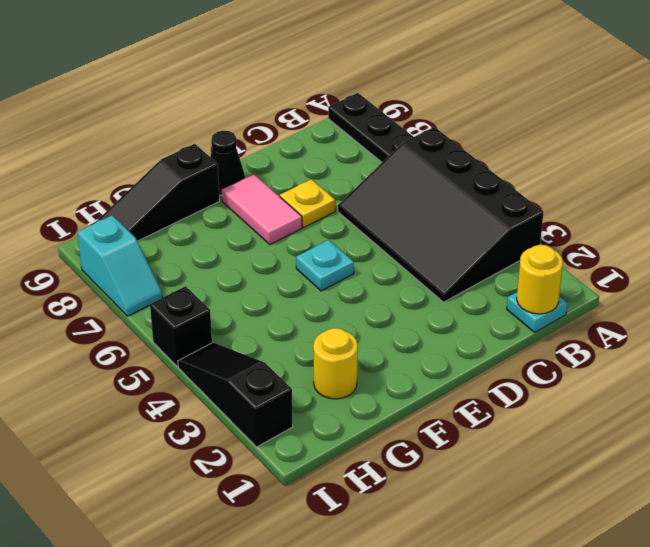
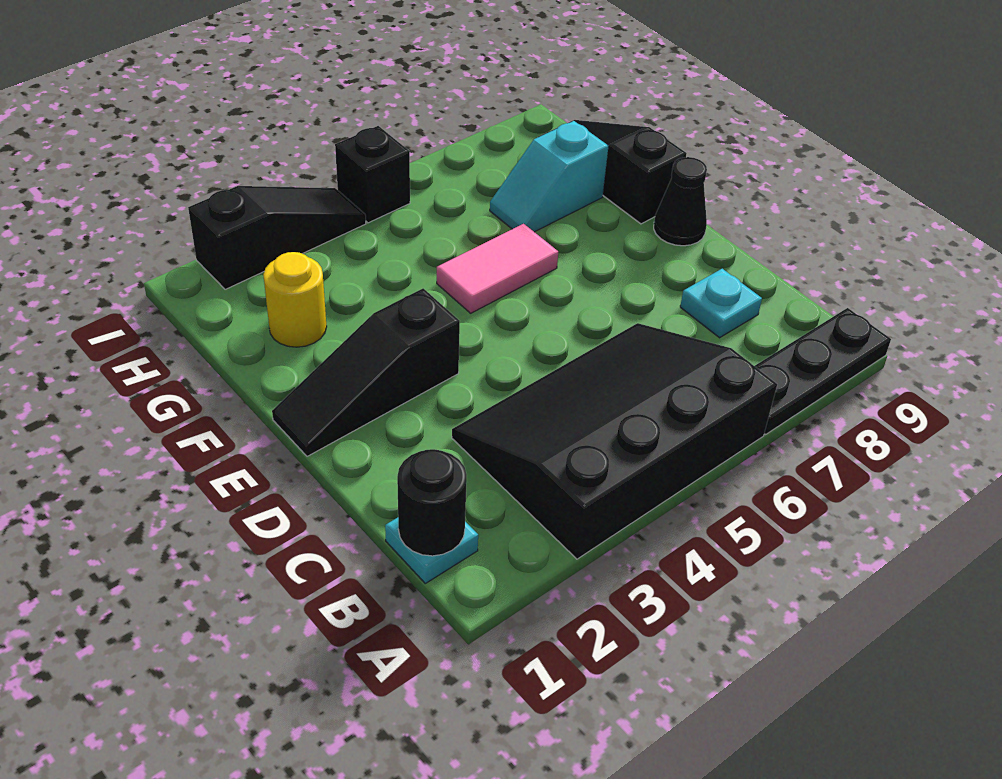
yellow 1x1 round brick [517,245,563,314] -> black 1x1 round brick [397,449,467,556]
yellow 1x1 plate [280,179,335,227] -> none
none -> black 1x3 slope [272,288,460,456]
cyan 1x1 plate [296,240,354,291] -> cyan 1x1 plate moved to [680,269,762,338]
pink 1x2 tile [222,174,302,244] -> pink 1x2 tile moved to [437,224,558,313]
cyan 1x2 slope [77,215,162,316] -> cyan 1x2 slope moved to [490,121,609,232]

